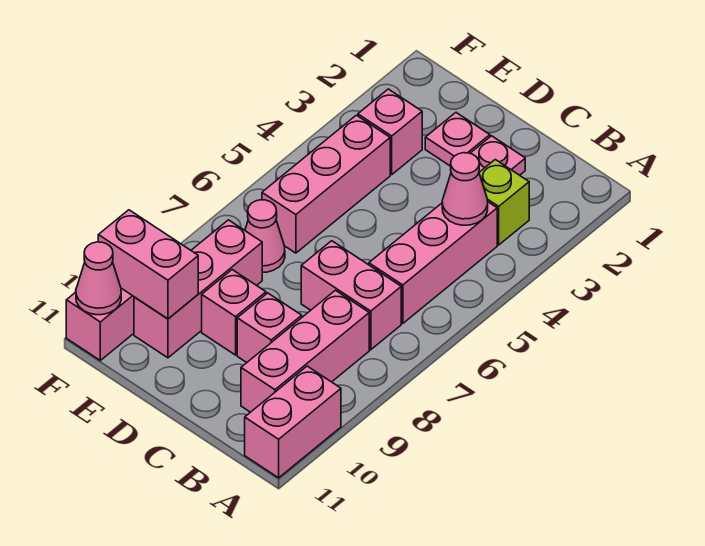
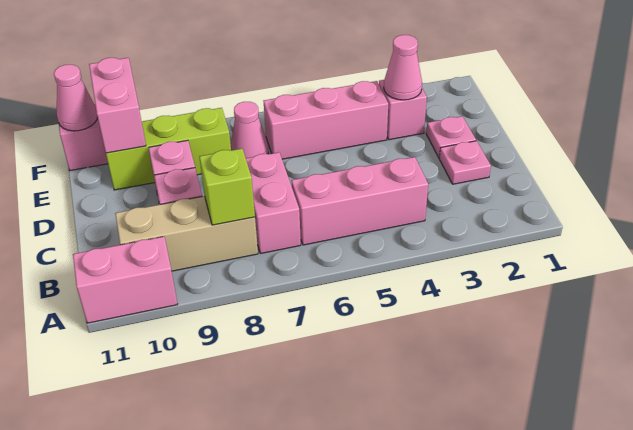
lime 1x1 brick [479,160,529,245] -> lime 1x1 brick moved to [199,149,255,225]
pink 1x1 cone [442,153,488,225] -> pink 1x1 cone moved to [384,35,422,100]
pink 1x3 brick [241,290,369,412] -> tan 1x3 brick [115,196,258,271]
pink 1x3 brick [134,220,262,358] -> lime 1x3 brick [106,108,231,190]

